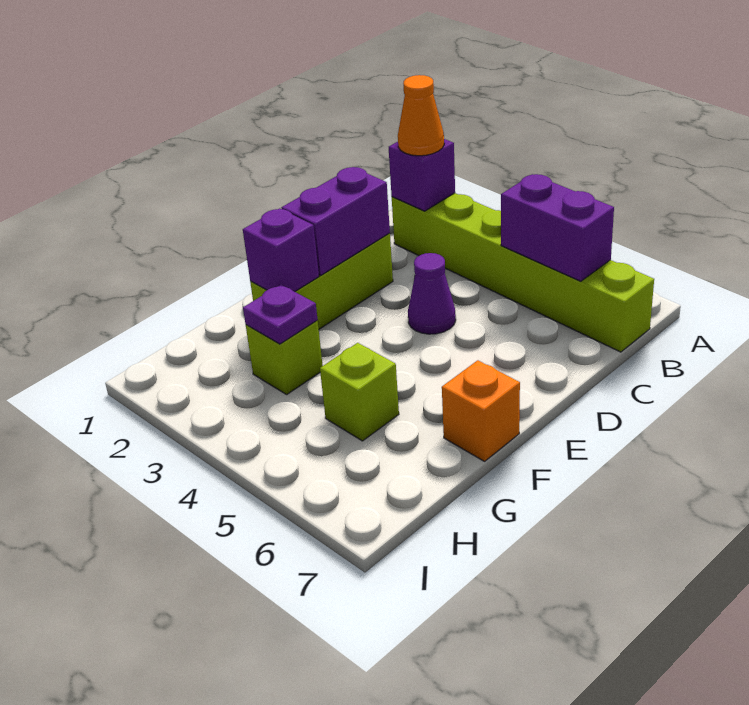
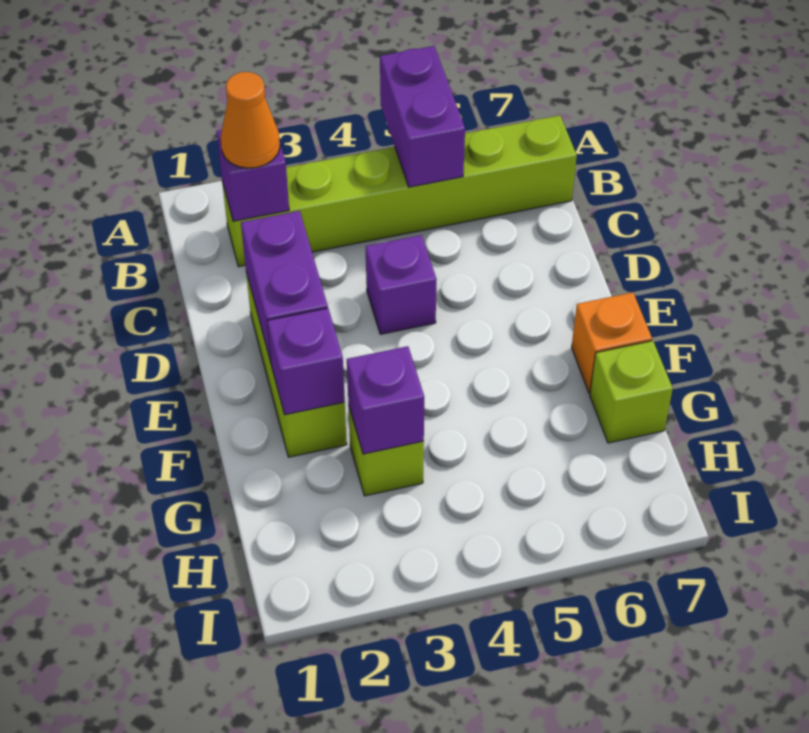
purple 1x2 brick [501,174,614,281] -> purple 1x2 brick turned to [380,46,465,187]
purple 1x1 cone [408,253,456,334] -> purple 1x1 brick [366,235,437,334]
purple 1x1 plate [243,284,318,344] -> purple 1x1 brick [347,346,424,454]
lime 1x1 brick [320,343,399,441] -> lime 1x1 brick moved to [590,341,673,443]

